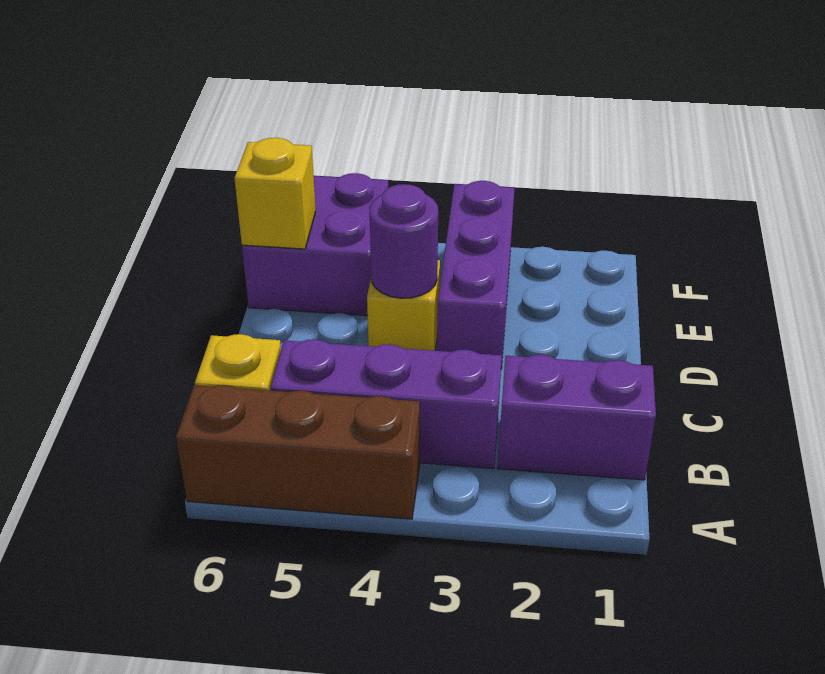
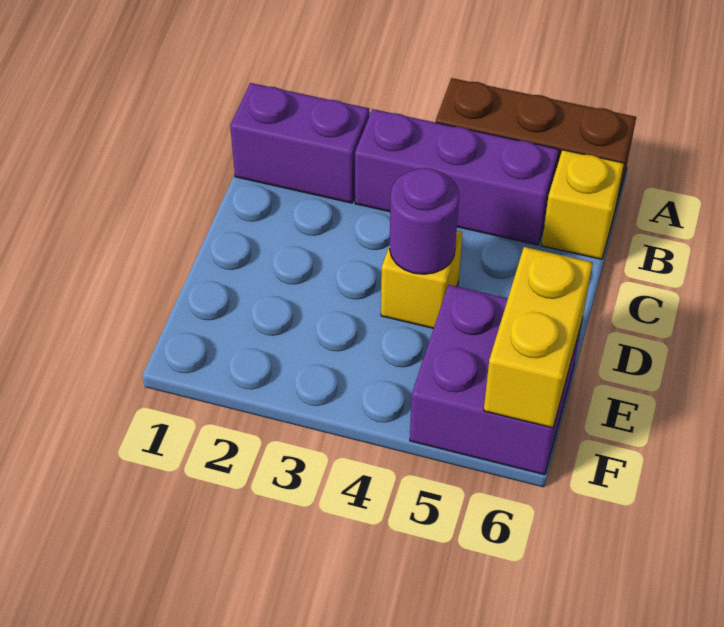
purple 1x3 brick [437,181,515,369] -> none
yellow 1x1 brick [235,138,316,249] -> yellow 1x2 brick [484,247,593,428]

